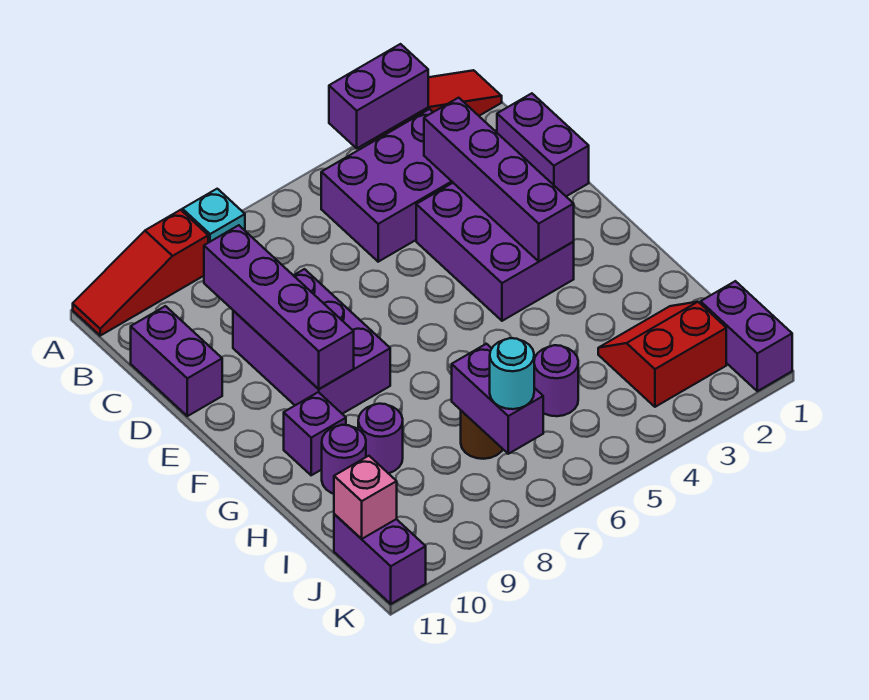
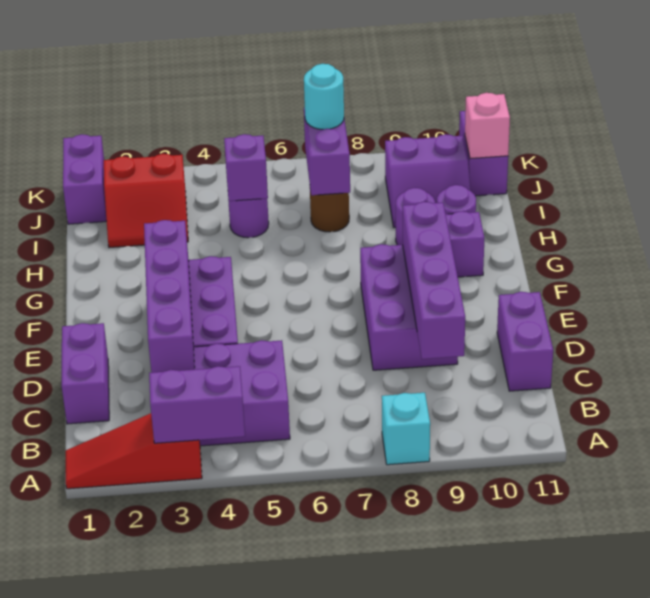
red 1x3 slope [73,210,208,336] -> none
none -> purple 1x1 brick [224,134,268,201]
none -> purple 2x2 slope [385,134,470,227]

